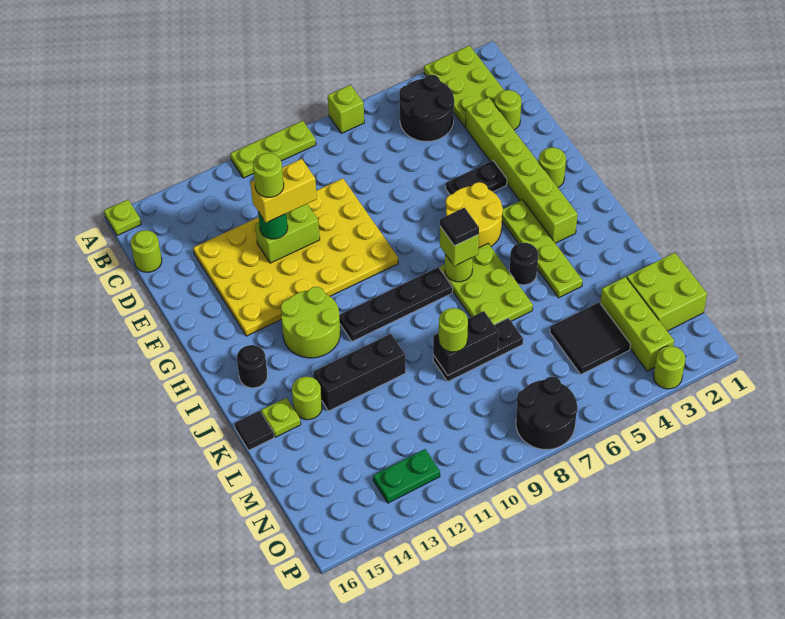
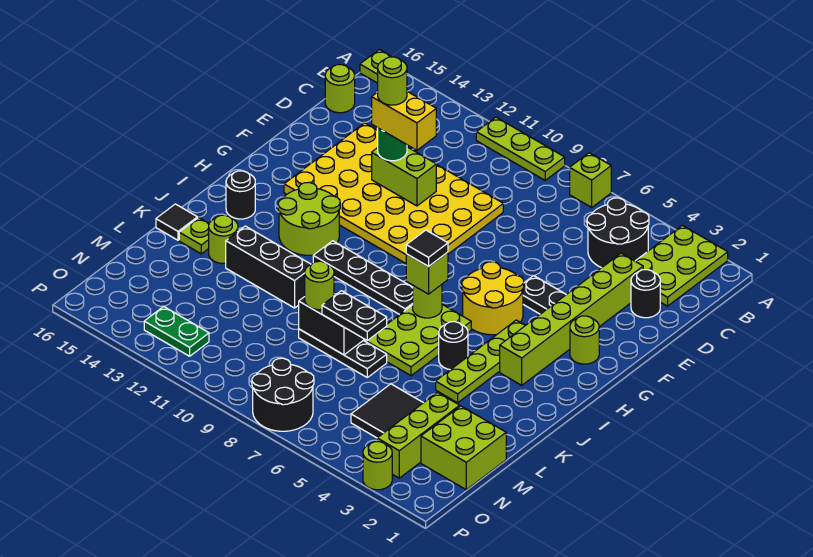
lime 1x1 round brick [495,90,521,130] -> black 1x1 round brick [631,270,660,318]
none -> black 1x2 plate [322,291,387,340]

